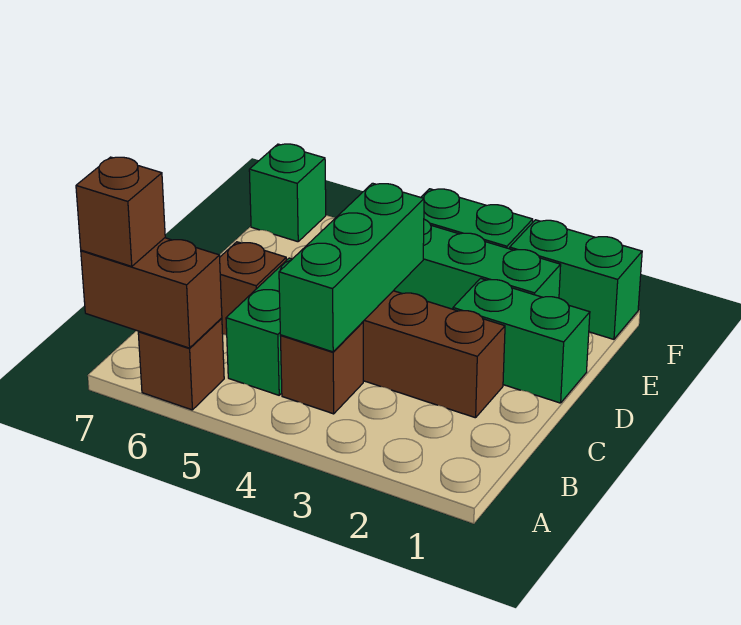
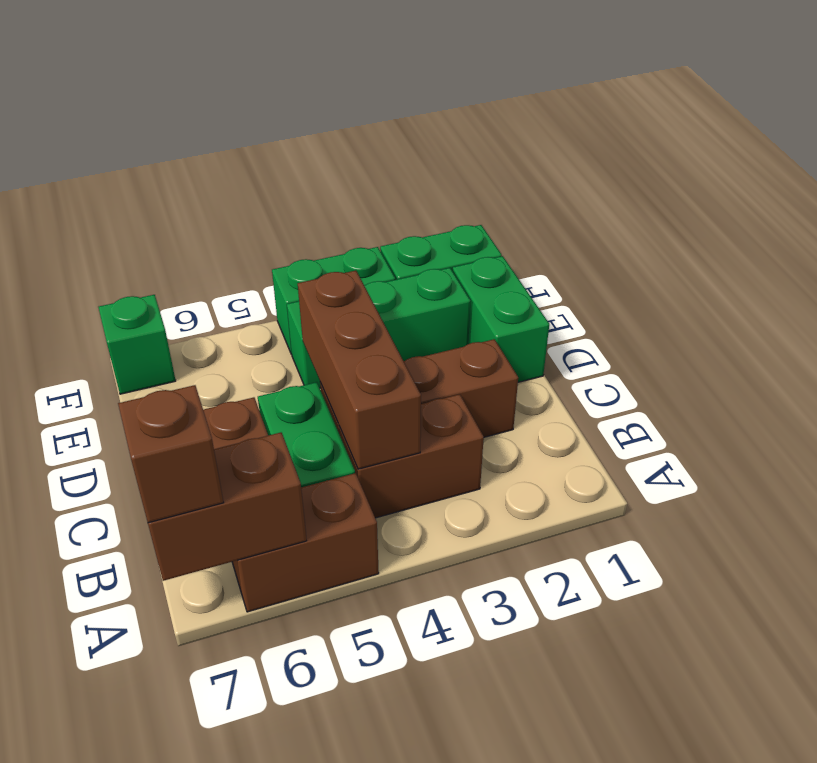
brown 1x1 brick [138,318,224,410] -> brown 1x2 brick [232,473,379,612]
brown 1x1 brick [281,322,363,414] -> brown 1x2 brick [339,394,484,518]
green 1x3 brick [279,183,424,352] -> brown 1x3 brick [298,271,421,469]
green 1x2 brick [453,278,590,403] -> green 1x2 brick turned to [453,256,549,382]

